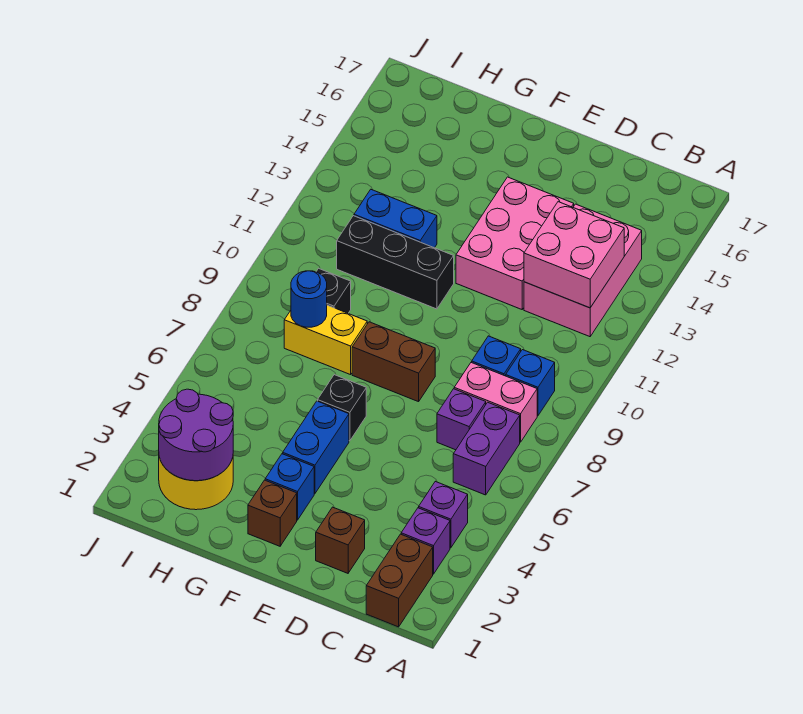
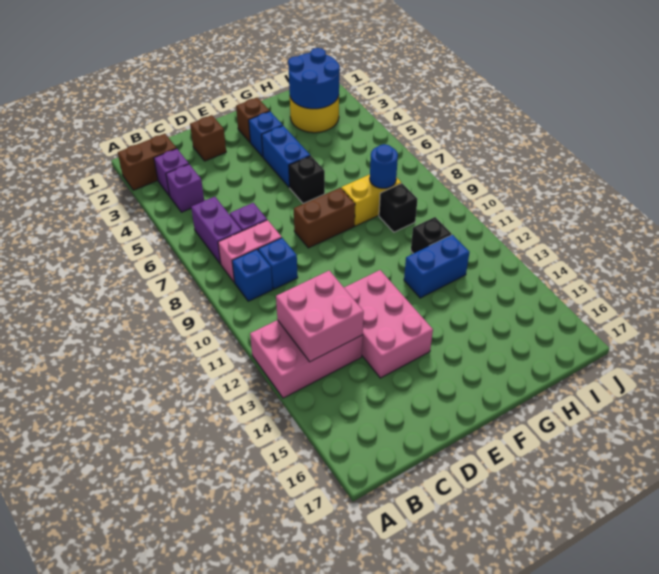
brown 1x2 brick [366,534,433,627] -> brown 1x2 brick turned to [118,134,177,190]
pink 2x3 brick [524,204,642,337] -> pink 2x3 brick turned to [250,320,363,398]
black 1x3 brick [337,216,454,309] -> black 1x1 brick [411,217,452,254]
purple 2x2 round brick [159,389,233,481] -> blue 2x2 round brick [288,48,340,109]

